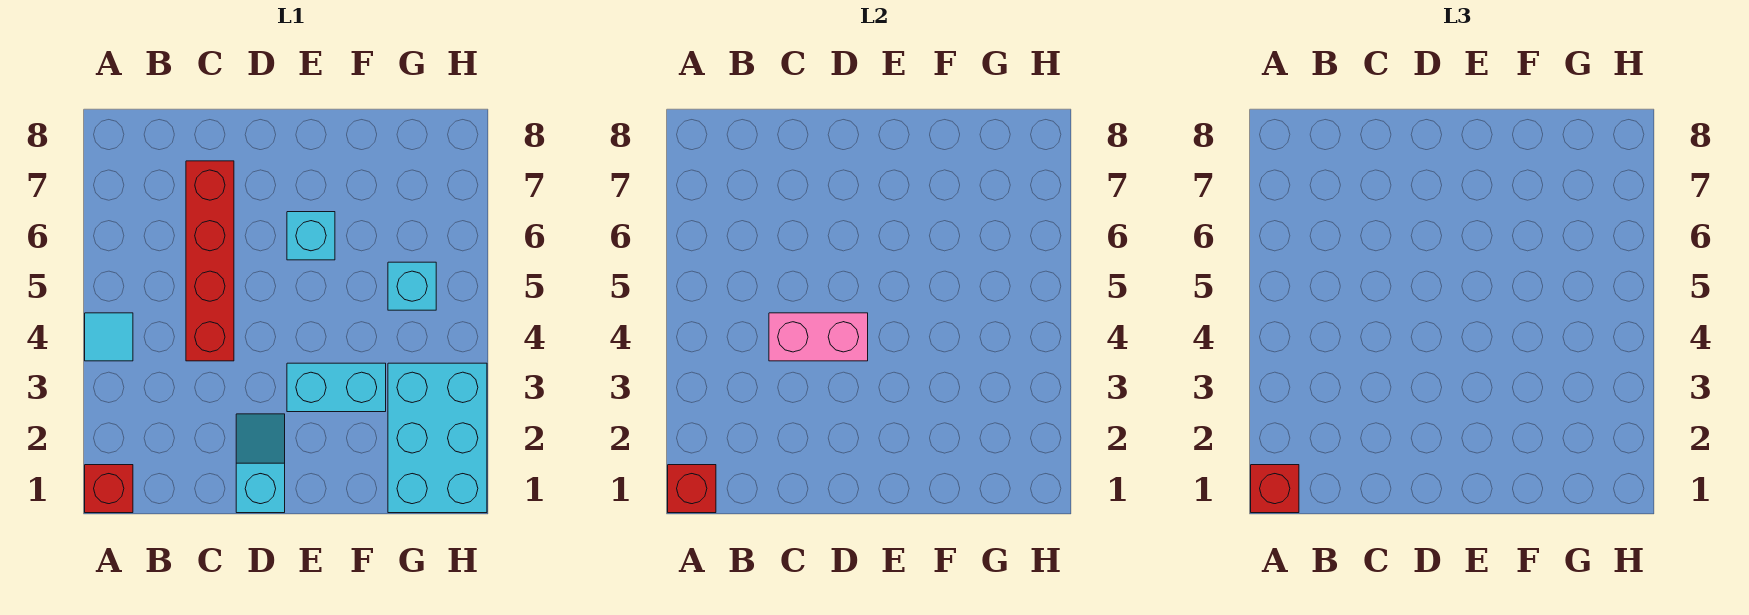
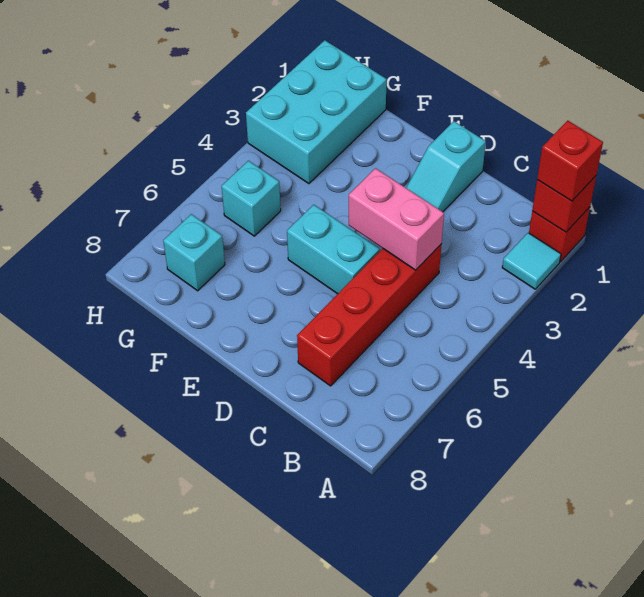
cyan 1x1 tile [85,313,133,361] -> cyan 1x1 tile moved to [502,233,561,289]
cyan 1x2 brick [287,363,386,412] -> cyan 1x2 brick moved to [287,205,380,294]
cyan 1x1 brick [287,212,335,260] -> cyan 1x1 brick moved to [163,214,225,291]

